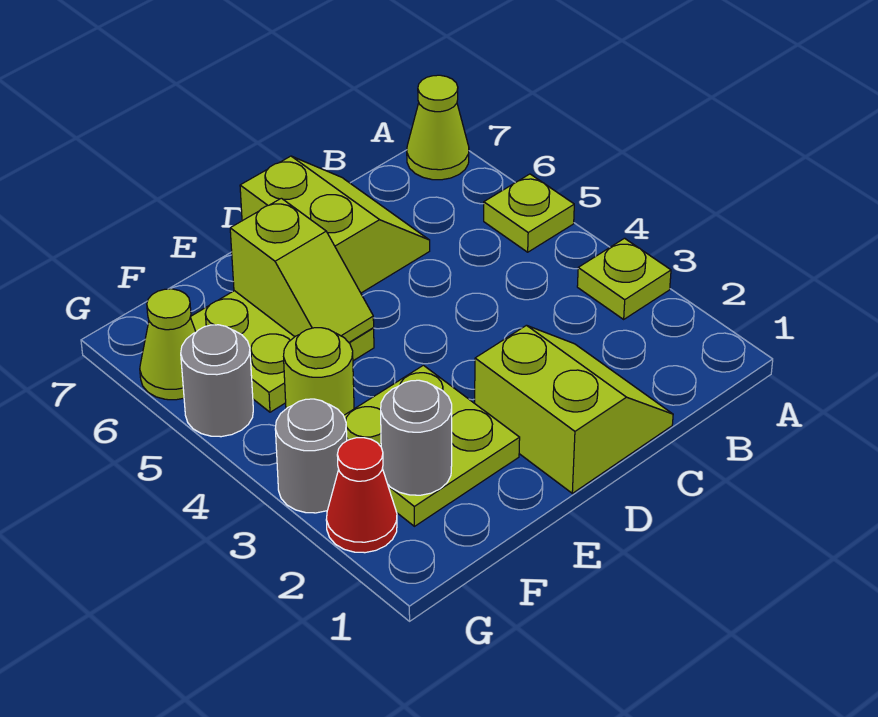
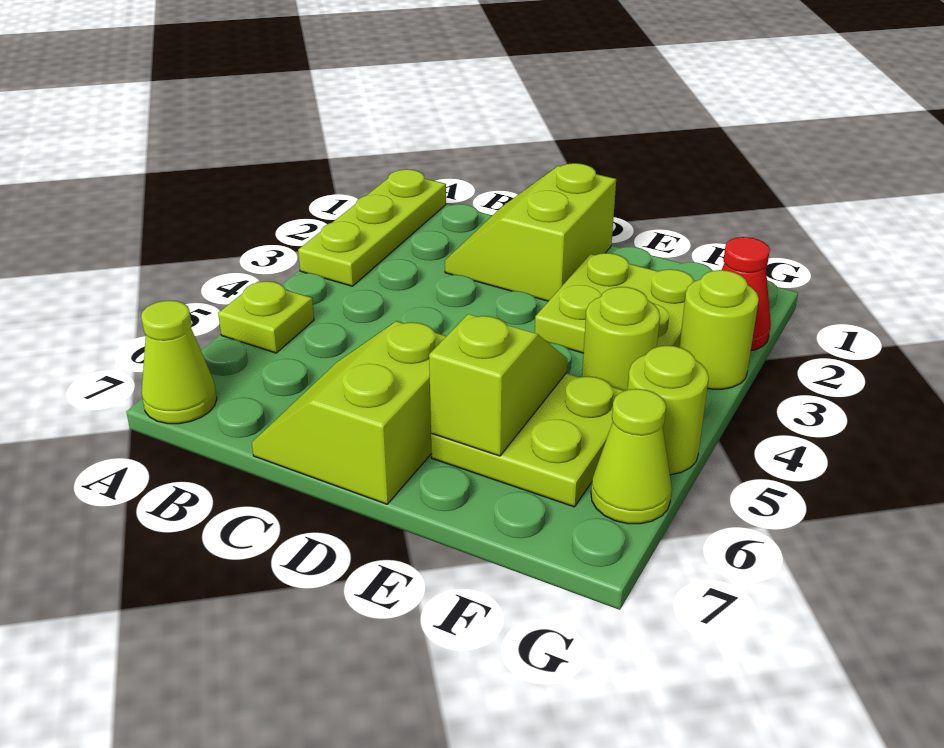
lime 1x1 plate [577,238,671,319] -> lime 1x3 plate [298,169,446,286]
grey 1x1 round brick [381,380,452,495] -> none
grey 1x1 round brick [275,399,347,513] -> lime 1x1 round brick [680,270,759,389]
grey 1x1 round brick [181,325,253,437] -> lime 1x1 round brick [627,346,709,475]

